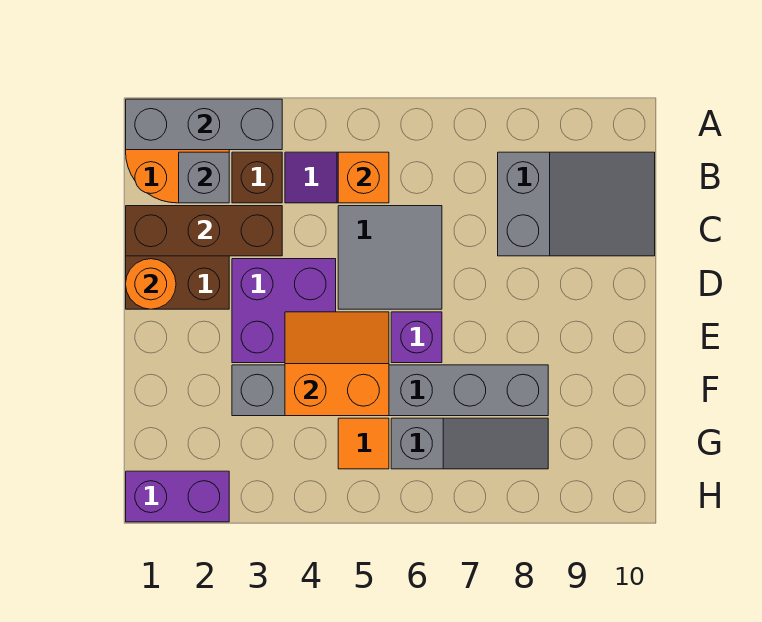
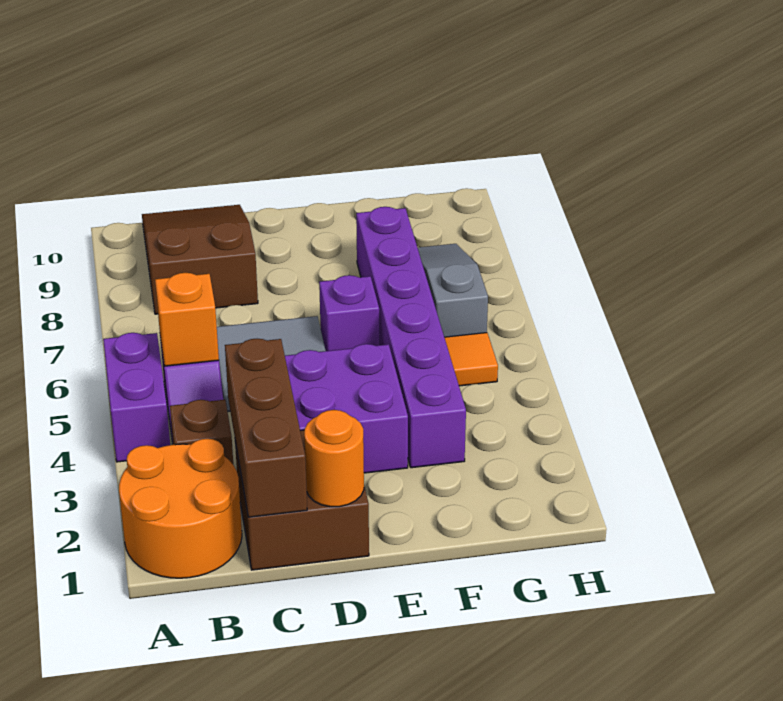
grey 1x3 brick [126,99,282,150] -> none
grey 1x1 brick [179,152,229,203] -> none
grey 2x3 slope [498,152,655,256] -> brown 2x3 slope [142,205,258,314]
orange 2x2 slope [285,312,389,416] -> none
grey 1x6 brick [232,365,548,416] -> purple 1x6 brick [356,207,466,468]
purple 1x2 brick [126,471,229,522] -> purple 1x2 brick moved to [103,333,170,462]

